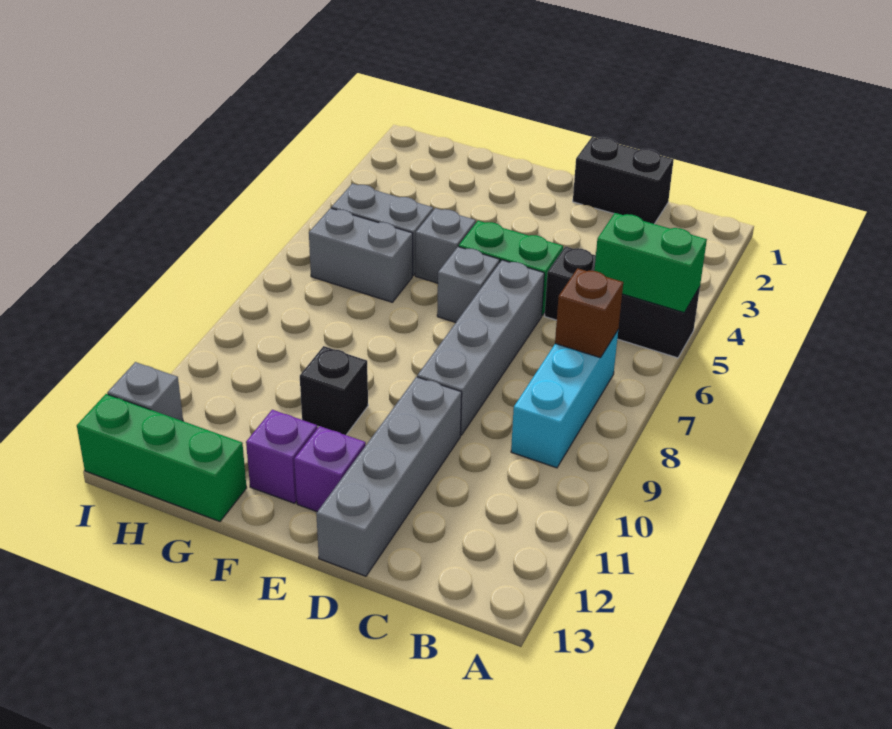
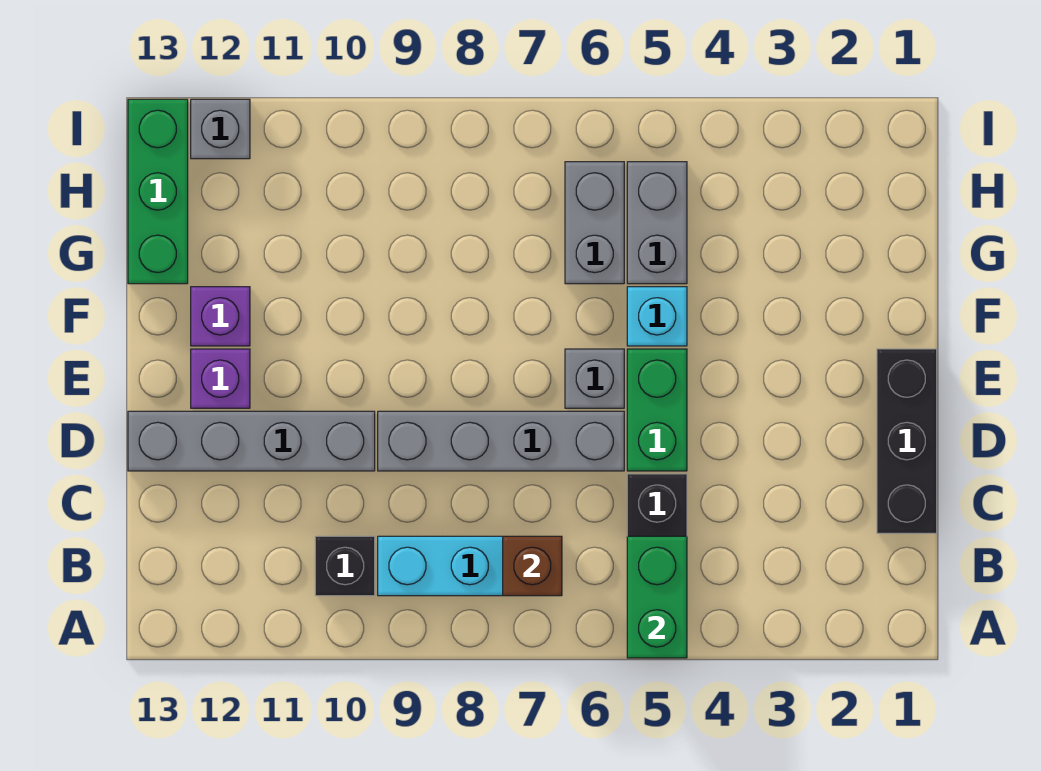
black 1x2 brick [573,137,674,224] -> black 1x3 brick [877,349,937,533]
grey 1x1 brick [415,208,476,283] -> cyan 1x1 brick [627,287,687,346]
black 1x1 brick [300,346,368,435] -> black 1x1 brick moved to [315,536,375,596]

